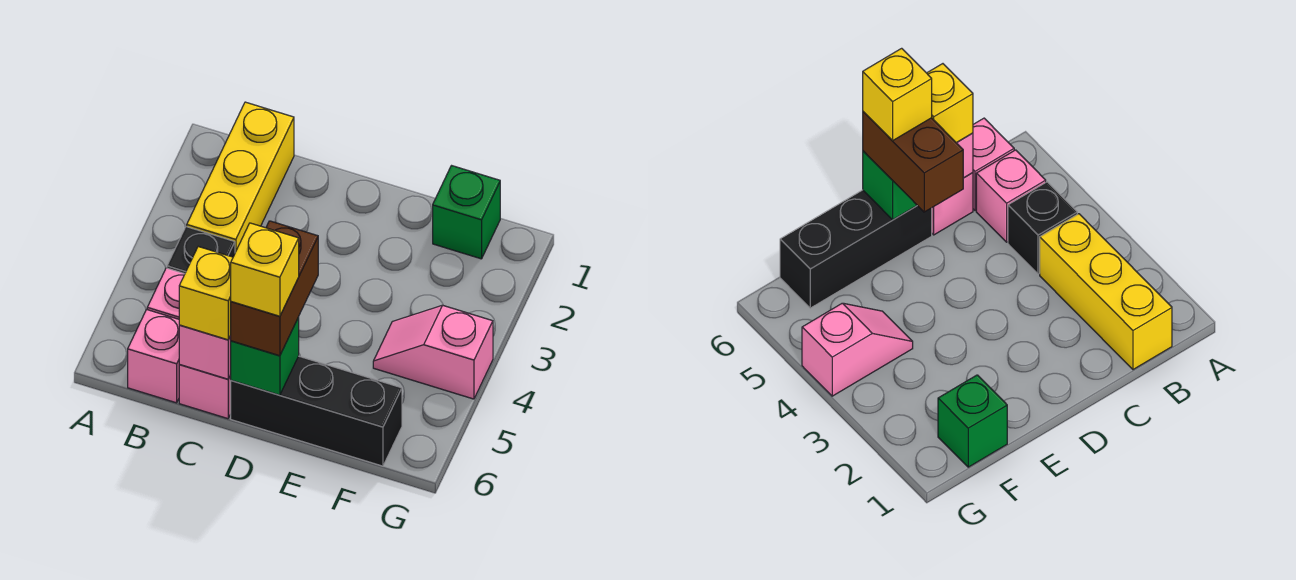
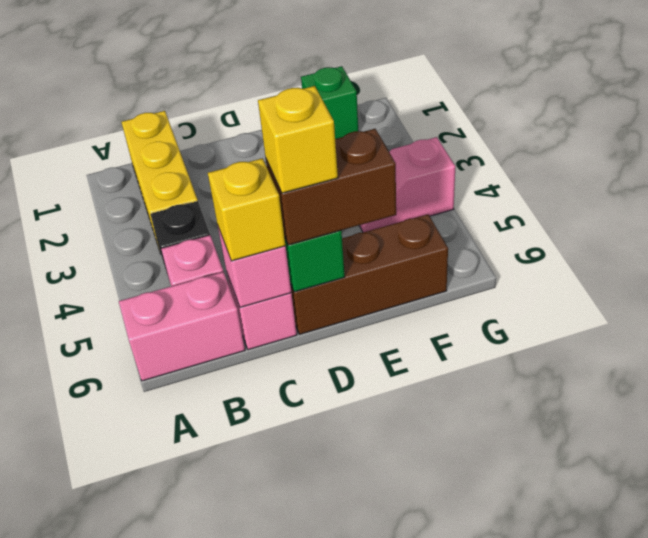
pink 1x1 brick [128,310,179,403] -> pink 1x2 brick [119,272,245,381]
brown 1x2 brick [231,221,318,356] -> brown 1x2 brick turned to [266,129,396,245]
black 1x3 brick [231,356,402,466] -> brown 1x3 brick [290,214,448,334]

